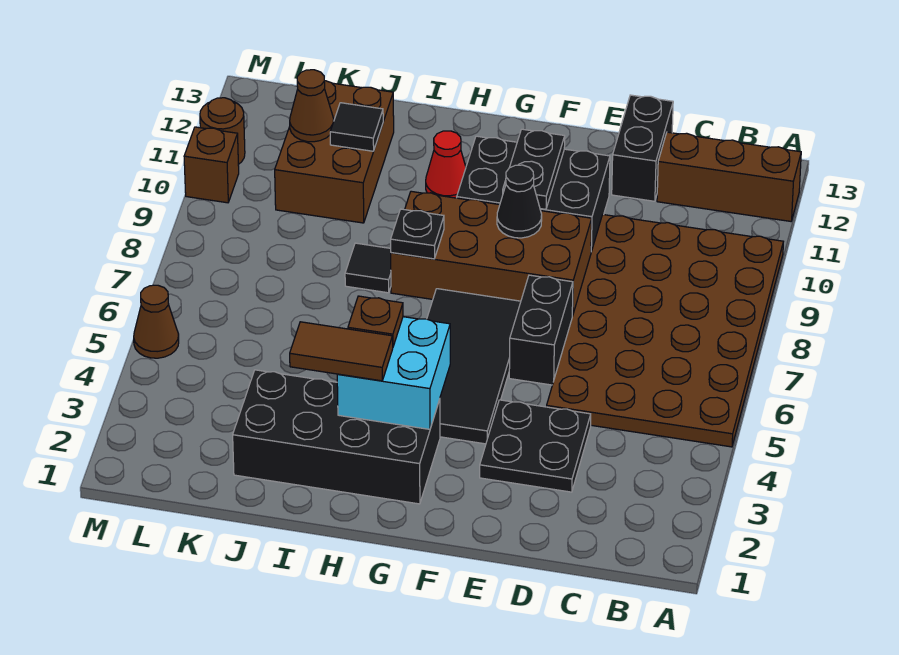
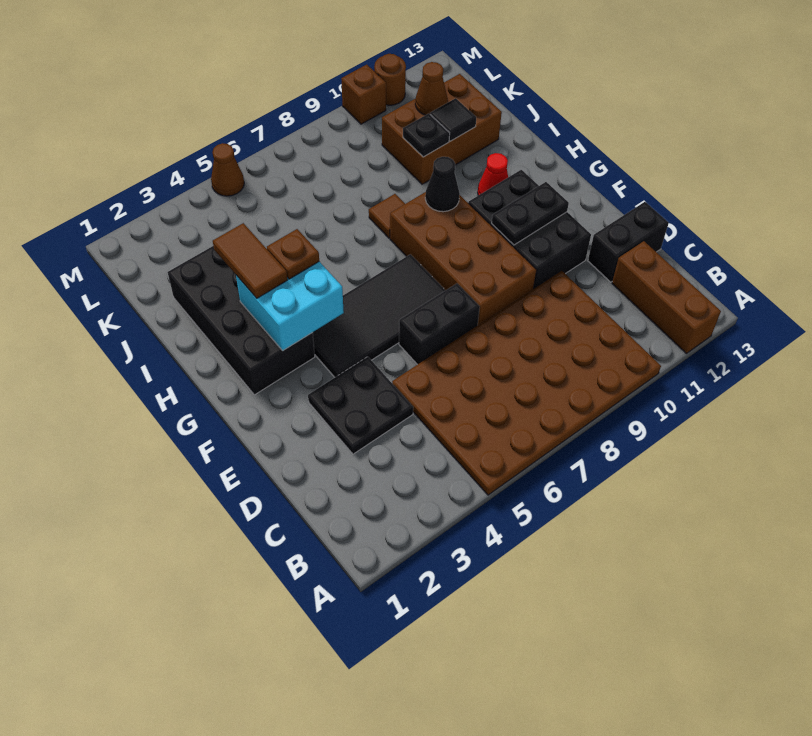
black 1x1 cone [497,165,542,238] -> black 1x1 cone moved to [425,157,460,212]
black 1x1 plate [391,209,444,259] -> black 1x1 plate moved to [403,114,450,157]
black 1x1 tile [345,243,391,293] -> brown 1x1 tile [369,194,405,238]

